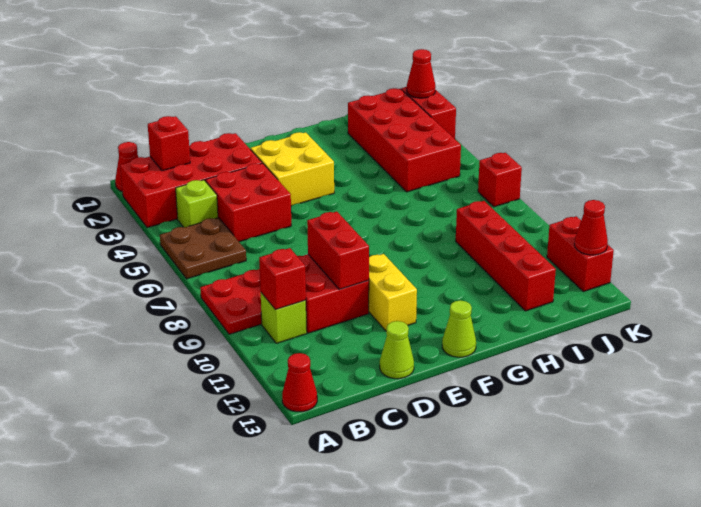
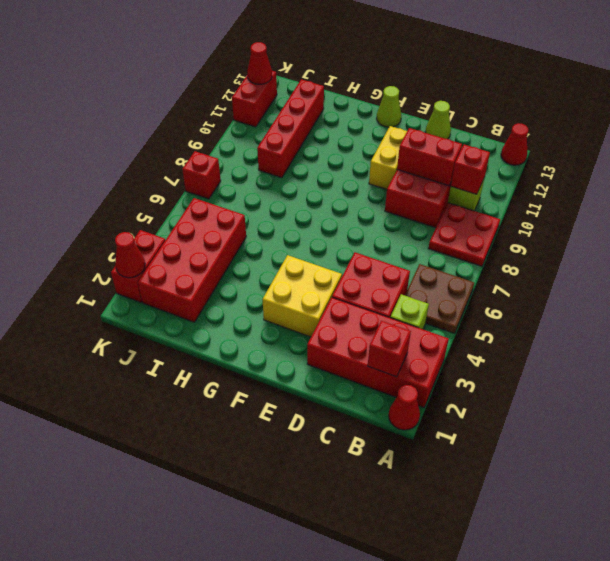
red 1x2 brick [307,212,369,289] -> red 1x2 brick turned to [397,128,462,186]

